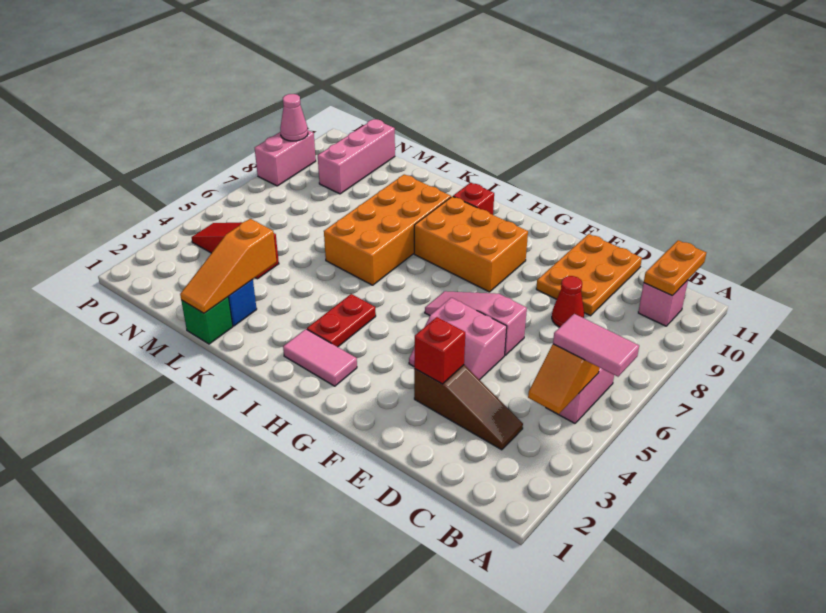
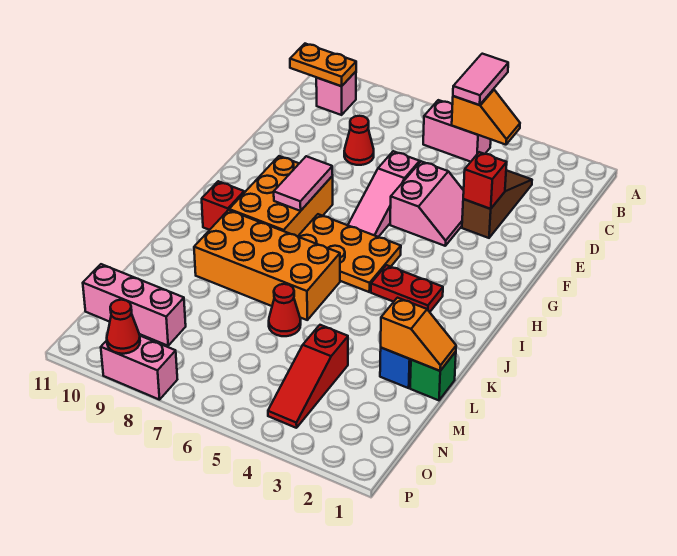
orange 2x3 plate [536,234,642,316] -> orange 2x3 plate moved to [298,214,401,292]
pink 1x2 tile [283,329,357,386] -> pink 1x2 tile moved to [274,156,333,211]
orange 1x3 slope [180,219,276,313] -> orange 1x2 slope [381,298,456,371]
none -> red 1x1 cone [269,284,301,336]
pink 1x1 cone [280,94,308,141] -> red 1x1 cone [107,300,140,354]

